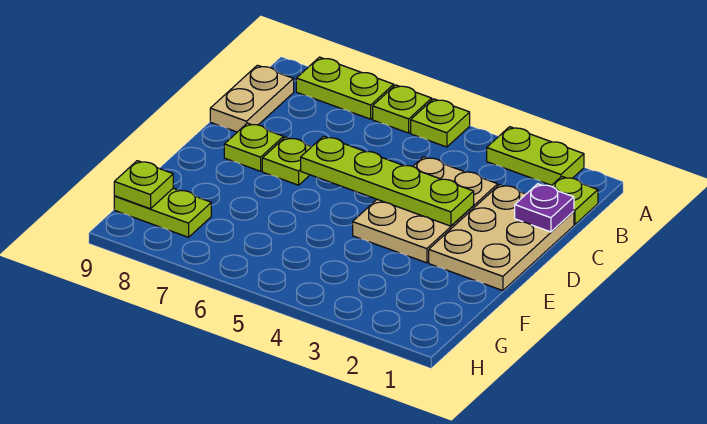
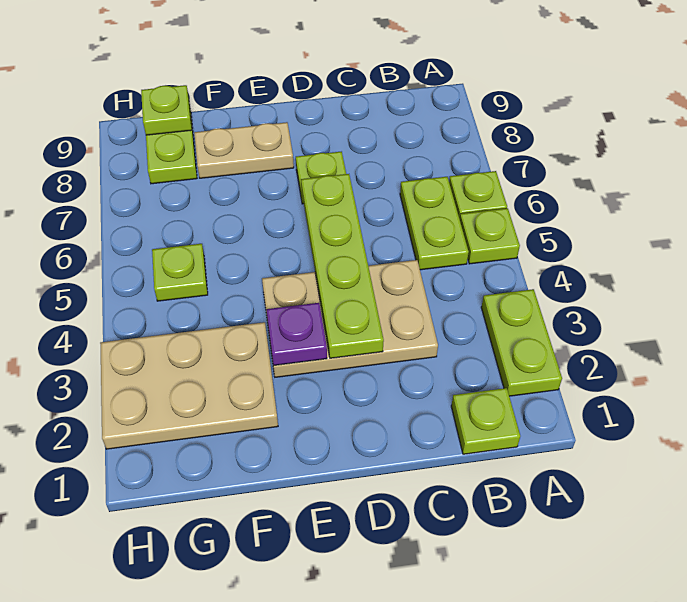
lime 1x2 plate [296,57,394,119] -> lime 1x2 plate moved to [400,177,469,270]
tan 1x2 plate [210,65,294,132] -> tan 1x2 plate moved to [194,122,294,178]
tan 2x3 plate [429,185,574,291] -> tan 2x3 plate moved to [100,322,278,449]
purple 1x1 plate [515,184,574,232] -> purple 1x1 plate moved to [266,303,327,366]
lime 1x1 plate [224,123,284,171] -> lime 1x1 plate moved to [152,244,208,301]

